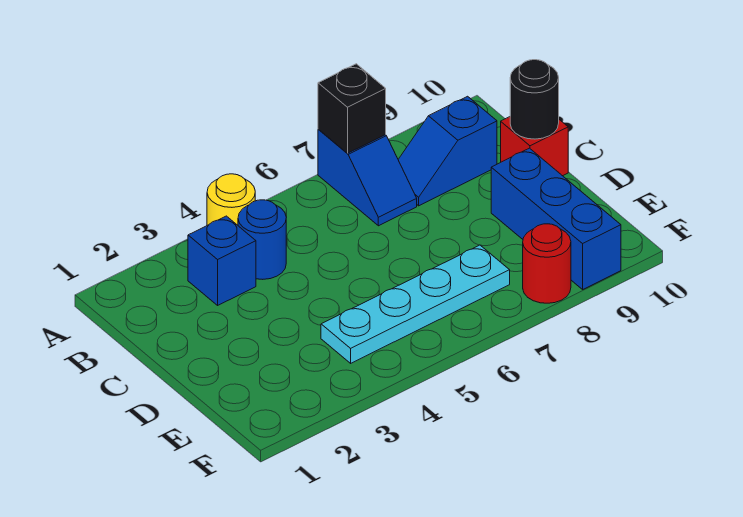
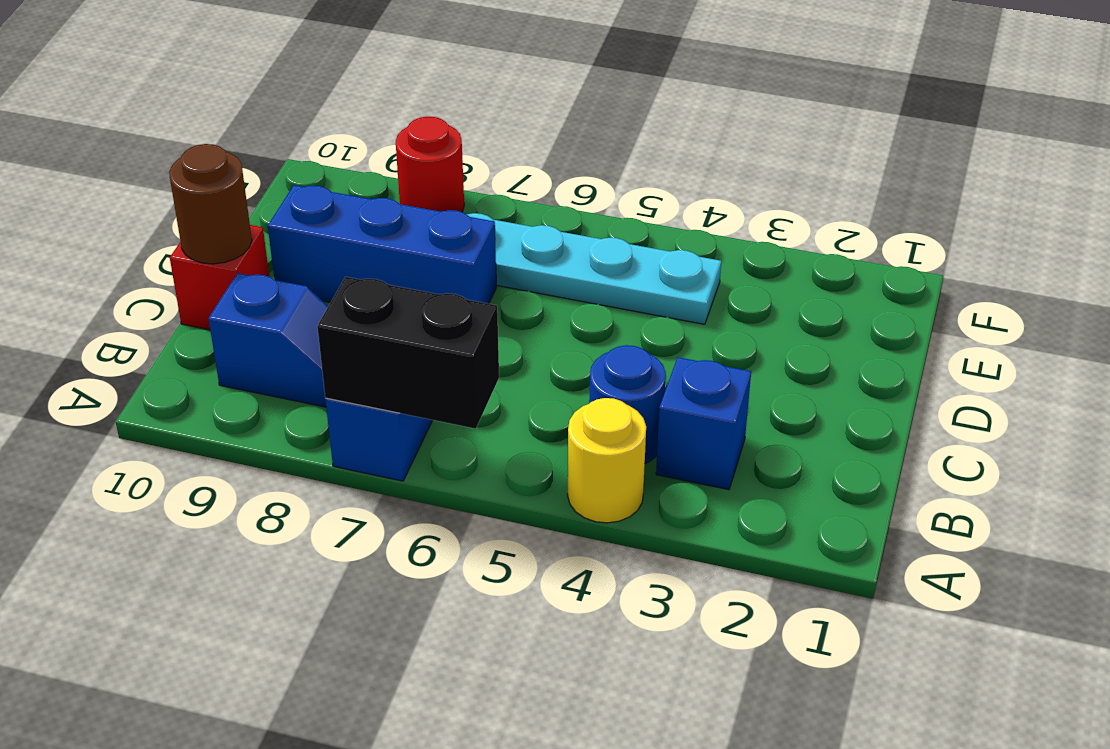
black 1x1 brick [318,64,386,153] -> black 1x2 brick [317,277,499,429]
black 1x1 round brick [510,60,559,139] -> brown 1x1 round brick [169,144,252,264]
blue 1x3 brick [491,148,621,289] -> blue 1x3 brick turned to [268,185,496,304]

